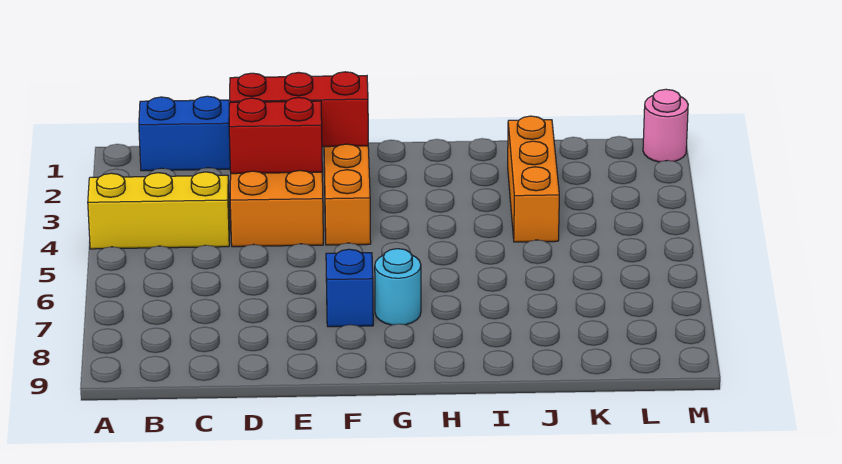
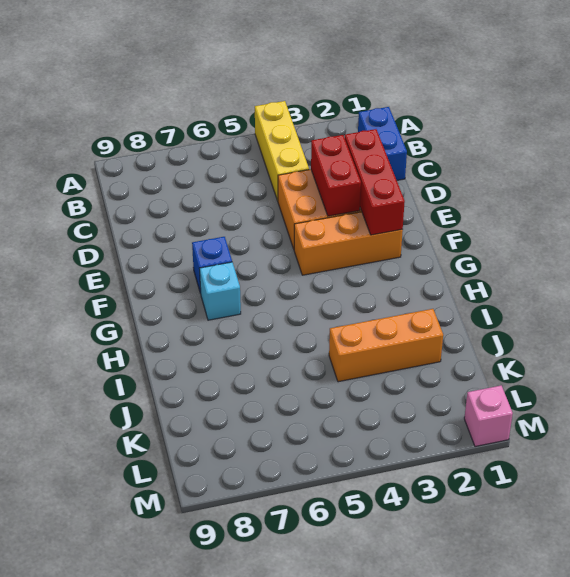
cyan 1x1 round brick [375,249,421,325] -> cyan 1x1 brick [199,262,241,320]
pink 1x1 round brick [643,89,688,162] -> pink 1x1 brick [464,386,513,447]

